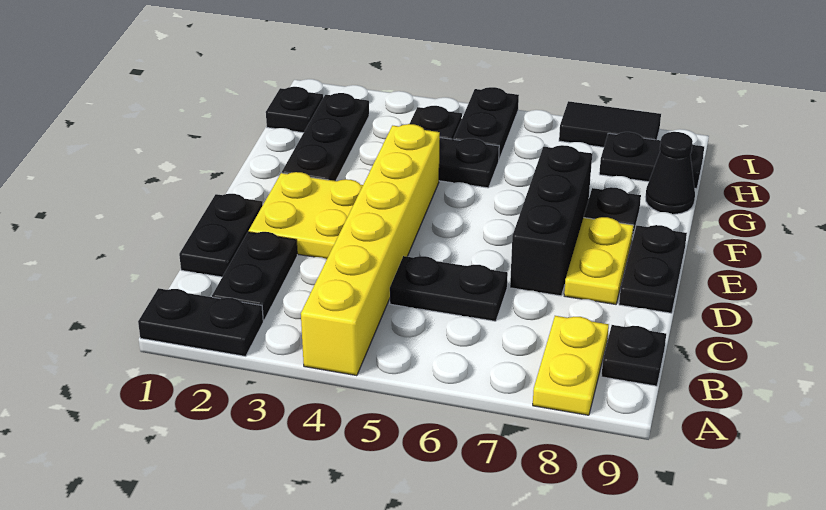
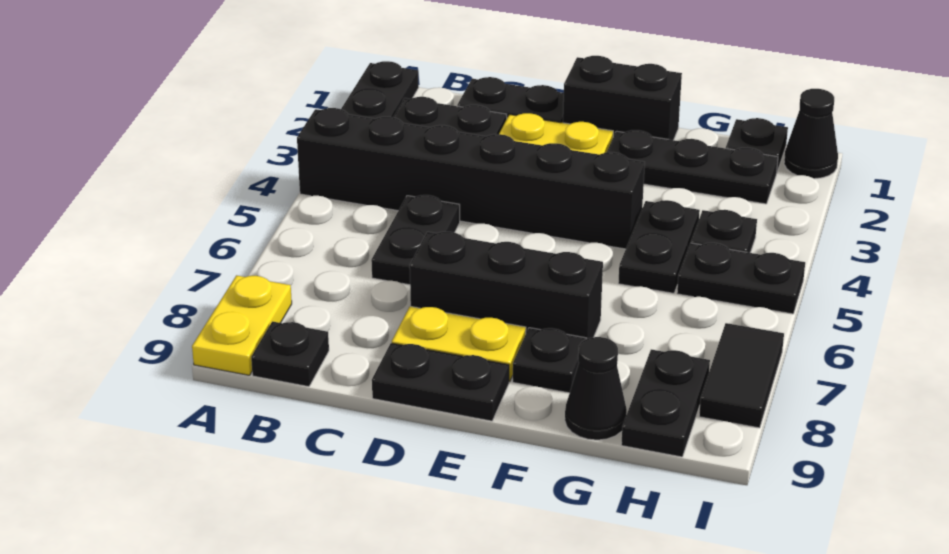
yellow 1x6 brick [301,124,440,376] -> black 1x6 brick [297,108,645,249]
yellow 1x2 plate [533,316,609,415] -> yellow 1x2 plate turned to [192,275,292,375]
none -> black 1x2 brick [563,56,682,140]
none -> black 1x1 cone [784,89,838,179]

